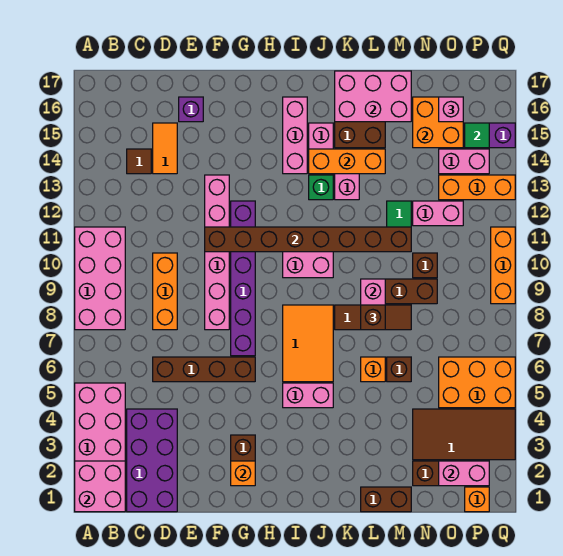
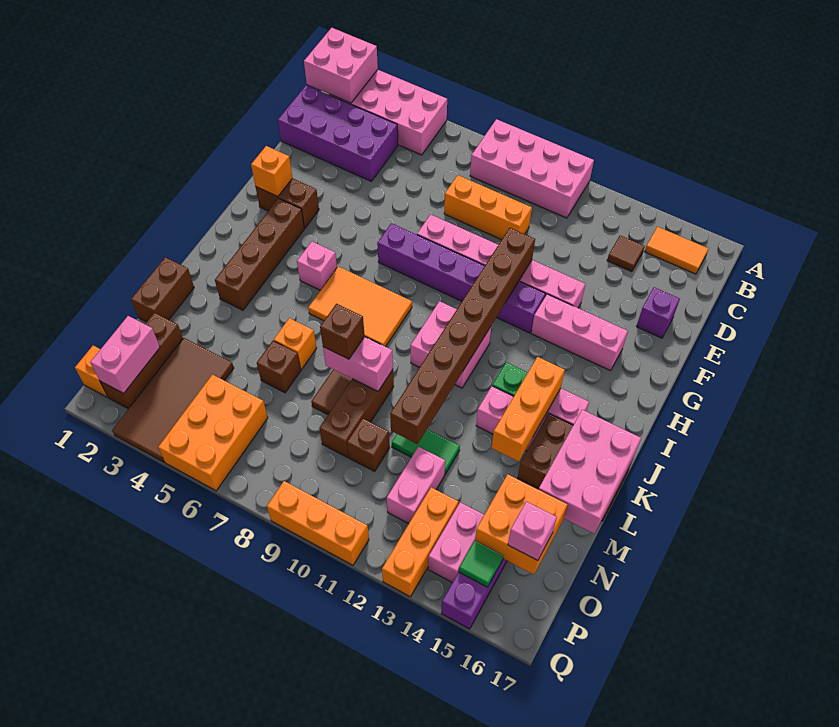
brown 1x4 brick [153,357,255,382] -> brown 1x4 brick moved to [215,199,304,310]
orange 1x2 tile [153,123,177,174] -> orange 1x2 tile moved to [645,227,708,274]
pink 1x2 brick [283,383,333,408] -> pink 1x1 brick [297,242,337,290]
pink 1x3 brick [283,97,307,174] -> pink 1x3 brick moved to [531,294,628,371]

